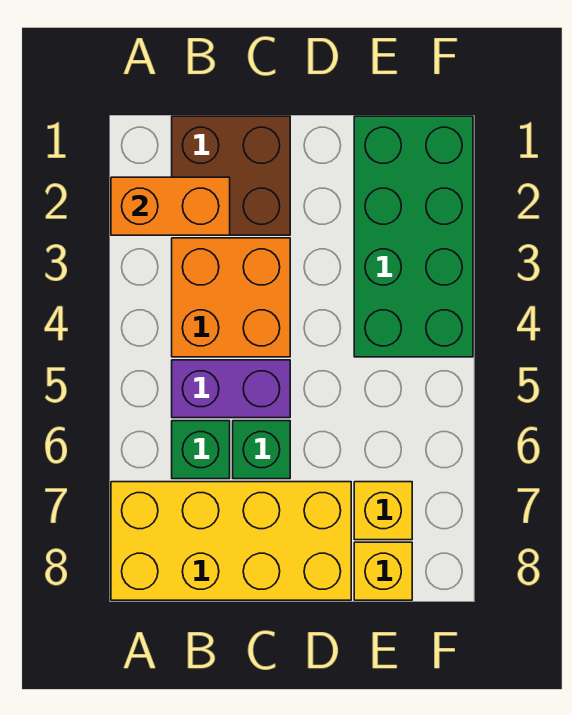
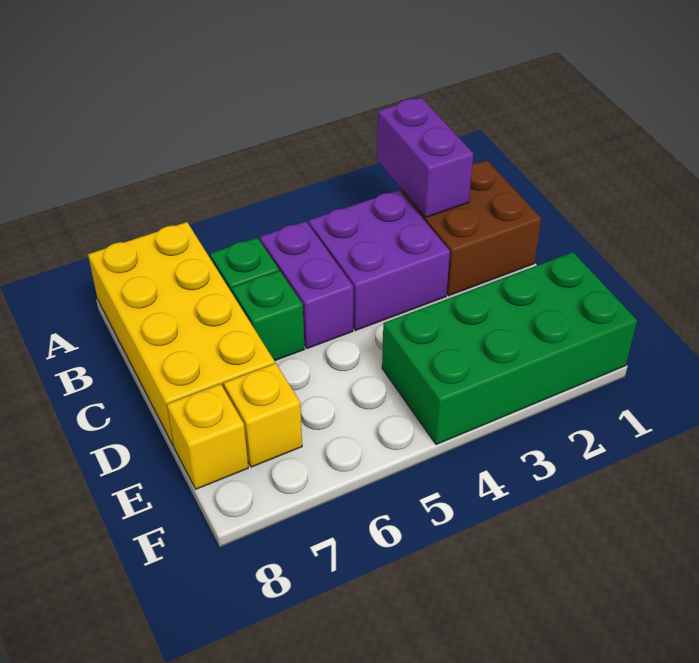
orange 1x2 brick [111,177,230,235] -> purple 1x2 brick [377,98,473,218]
orange 2x2 brick [172,238,290,357] -> purple 2x2 brick [308,190,450,331]

